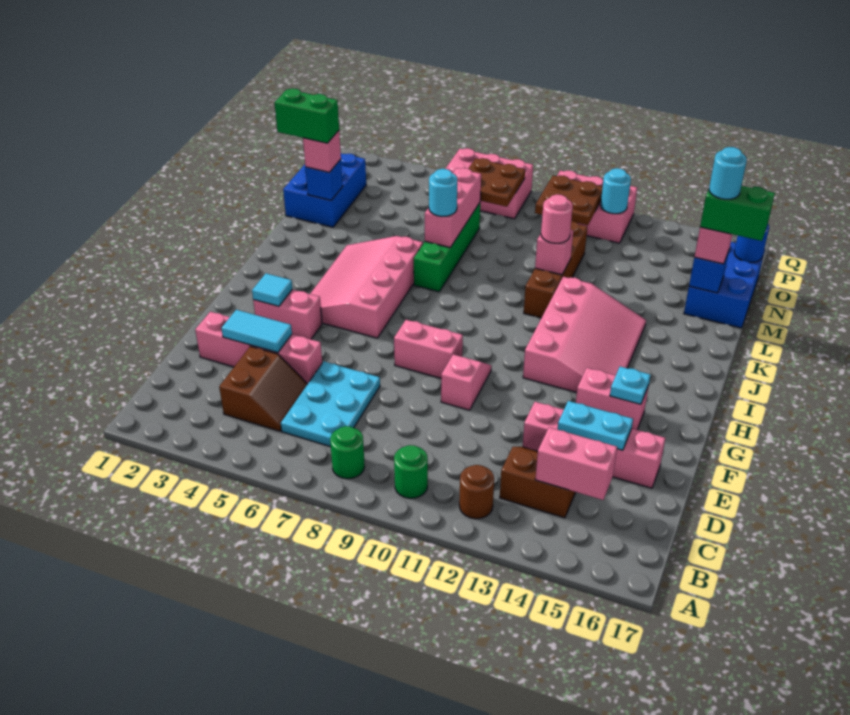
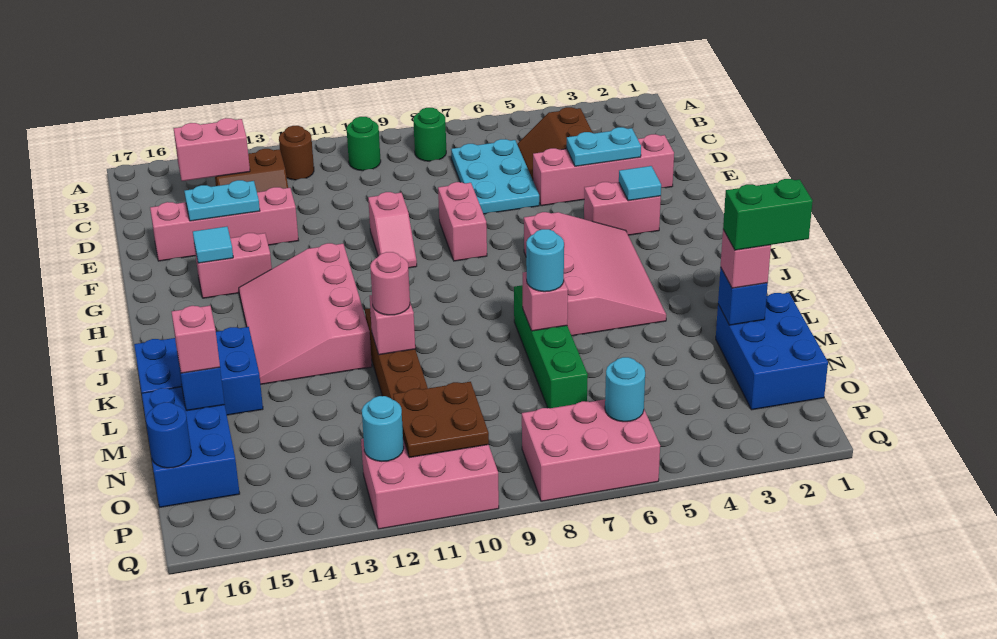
cyan 1x2 tile [221,310,292,353] -> cyan 1x2 plate [567,127,641,166]
pink 1x2 brick [394,320,463,378] -> pink 1x2 brick turned to [438,182,487,261]
cyan 1x1 plate [610,367,650,404] -> cyan 1x1 tile [193,227,233,263]
none -> blue 2x3 brick [134,327,263,415]
pink 1x3 brick [425,168,481,248] -> pink 1x1 brick [523,272,568,331]
green 1x2 brick [700,186,775,241] -> none
cyan 1x1 round brick [709,147,747,199] -> cyan 1x1 round brick moved to [605,357,645,422]
brown 2x2 plate [468,158,525,207] -> none

